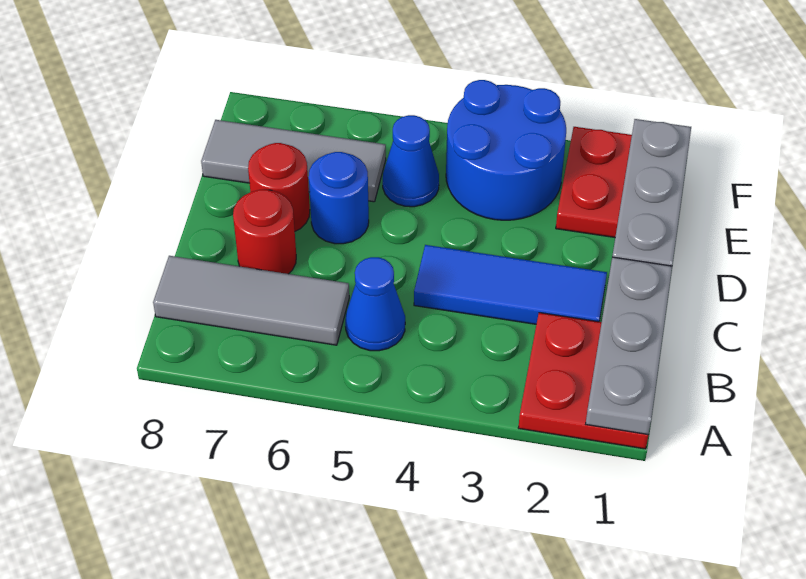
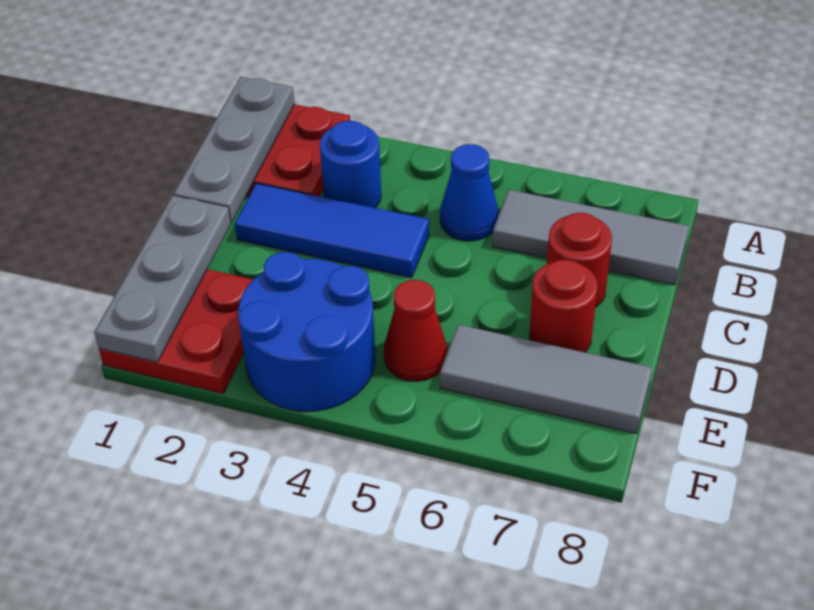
blue 1x1 round brick [309,152,369,244] -> blue 1x1 round brick moved to [320,121,381,208]
blue 1x1 cone [383,115,439,207] -> red 1x1 cone [384,280,447,382]

